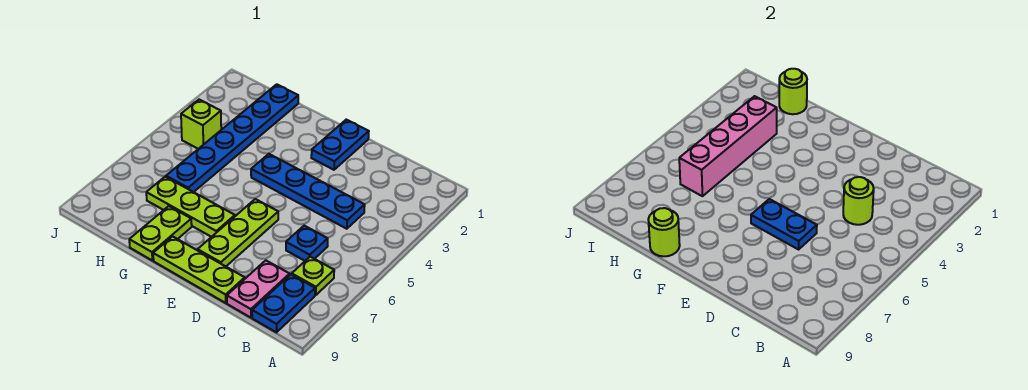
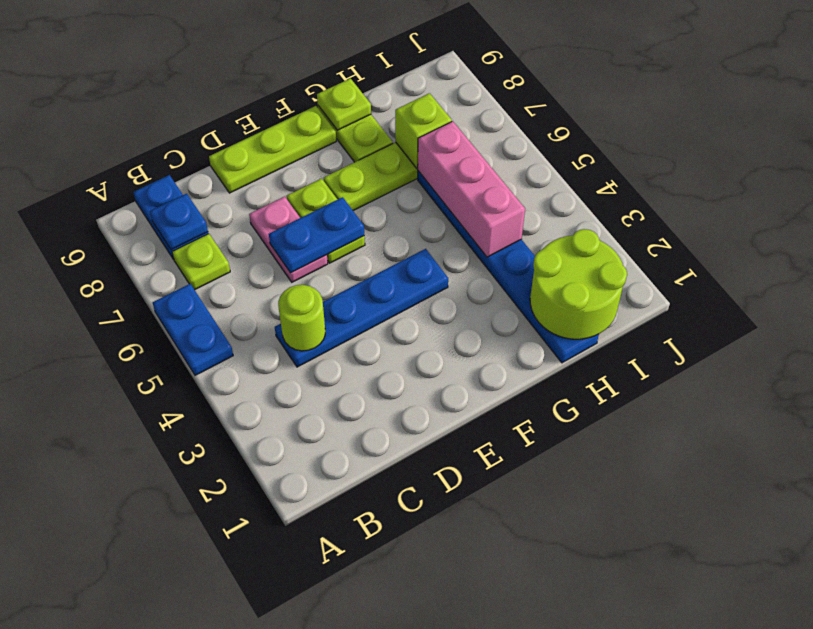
blue 1x1 plate [286,226,328,261] -> blue 1x1 plate moved to [150,194,208,250]
pink 1x2 plate [227,260,290,318] -> pink 1x2 plate moved to [249,197,328,282]
blue 1x2 plate [311,120,369,170] -> blue 1x2 plate moved to [153,284,233,375]
lime 1x3 plate [198,199,278,266] -> lime 1x2 plate [287,178,365,263]
lime 1x1 round brick [648,208,680,256] -> lime 1x1 plate [317,78,371,130]
lime 1x1 round brick [779,69,807,114] -> lime 2x2 round brick [530,229,627,339]
pink 1x4 brick [679,96,777,196] -> pink 1x3 brick [417,121,525,257]
lime 1x1 brick [181,100,221,149] -> lime 1x1 brick moved to [395,93,452,168]

